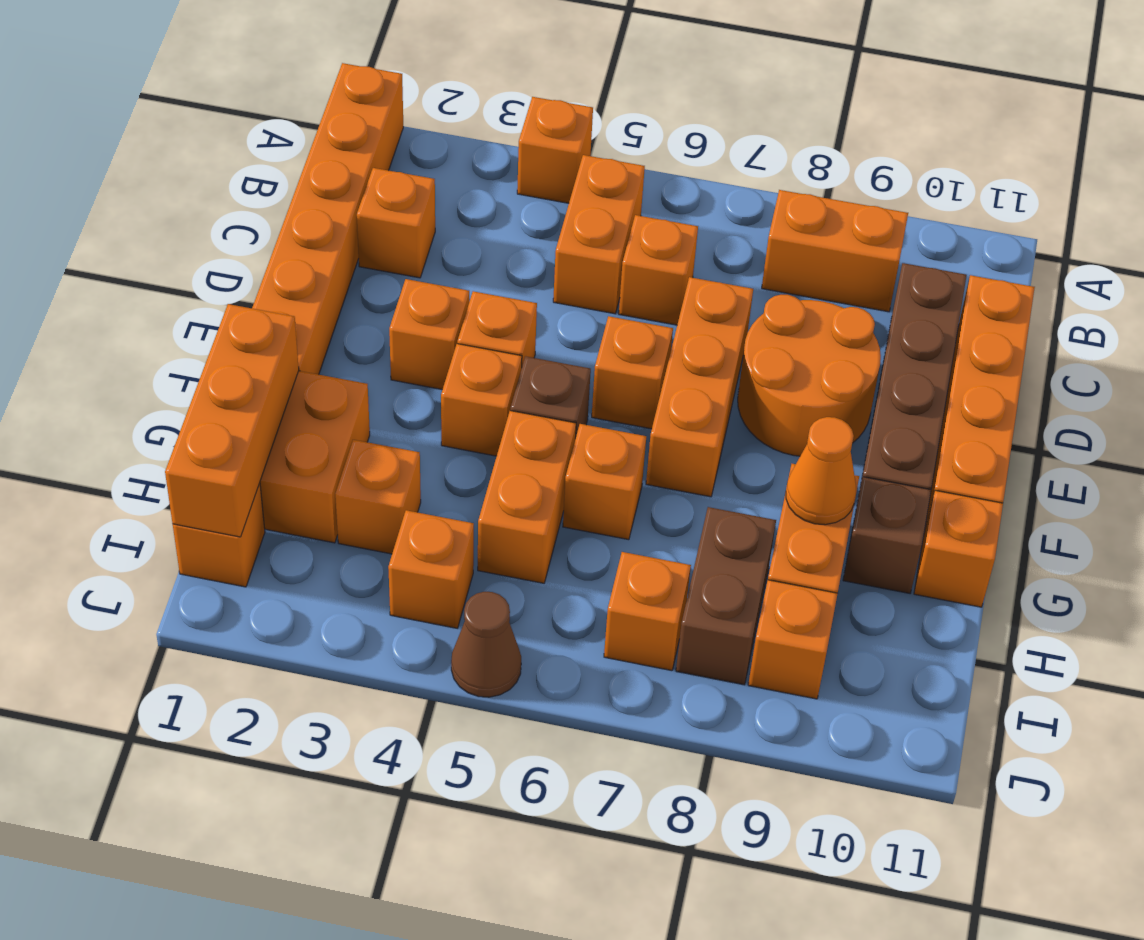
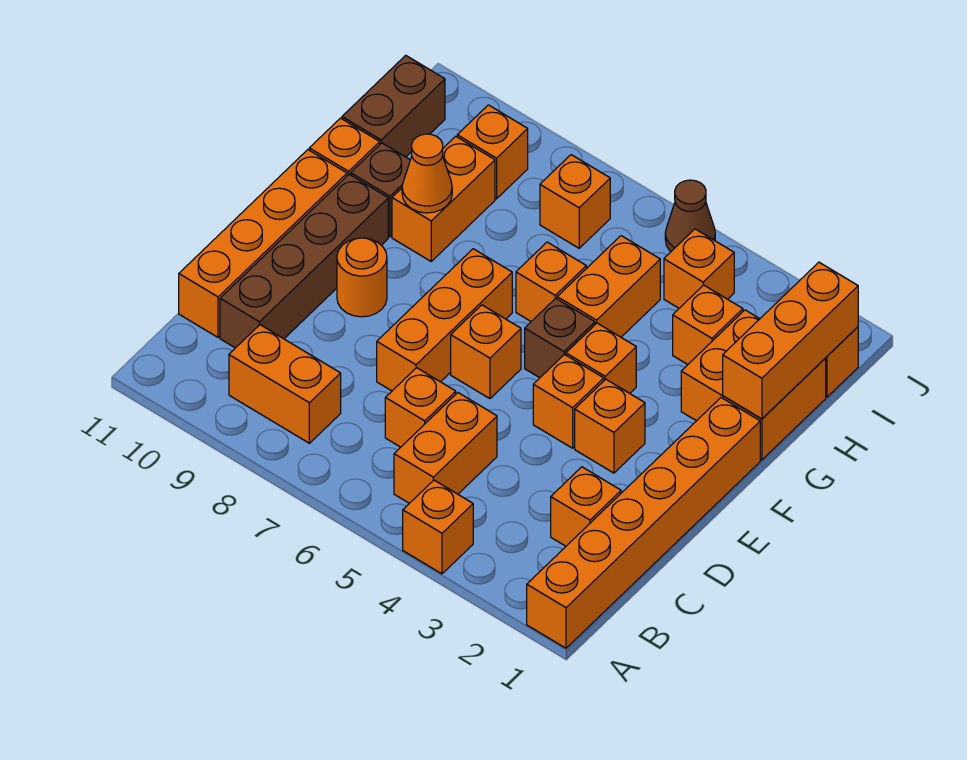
orange 2x2 round brick [738,295,881,456] -> orange 1x1 round brick [337,238,387,317]
brown 1x2 brick [676,507,776,685] -> brown 1x2 brick moved to [342,55,445,157]

